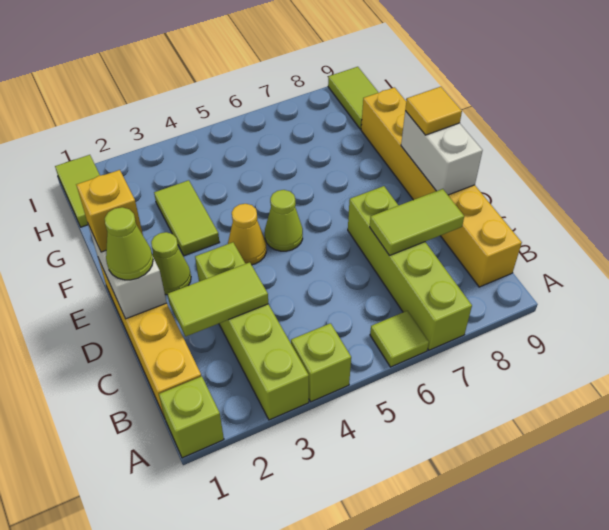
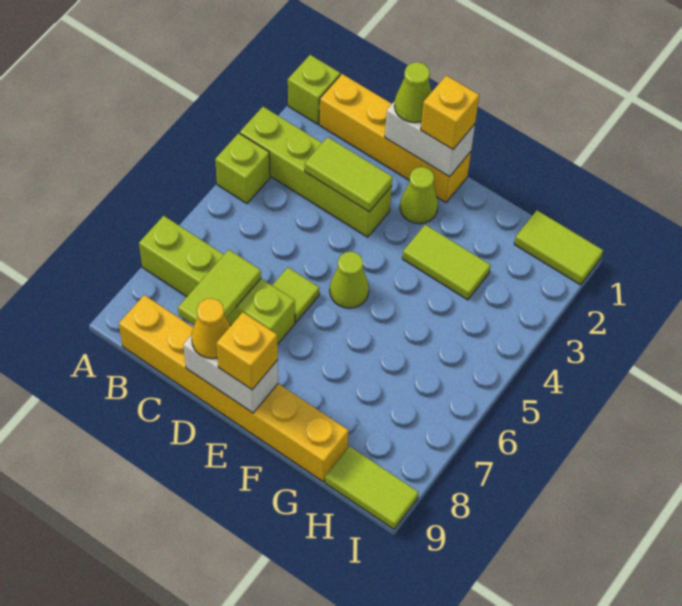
lime 1x1 tile [370,311,429,367] -> lime 1x1 tile moved to [272,267,319,322]
lime 1x2 tile [168,262,268,336] -> lime 1x2 tile turned to [305,137,393,212]
yellow 1x1 cone [228,204,266,265] -> yellow 1x1 cone moved to [191,298,230,359]
yellow 1x1 tile [405,87,462,135] -> yellow 1x1 brick [217,312,278,389]

